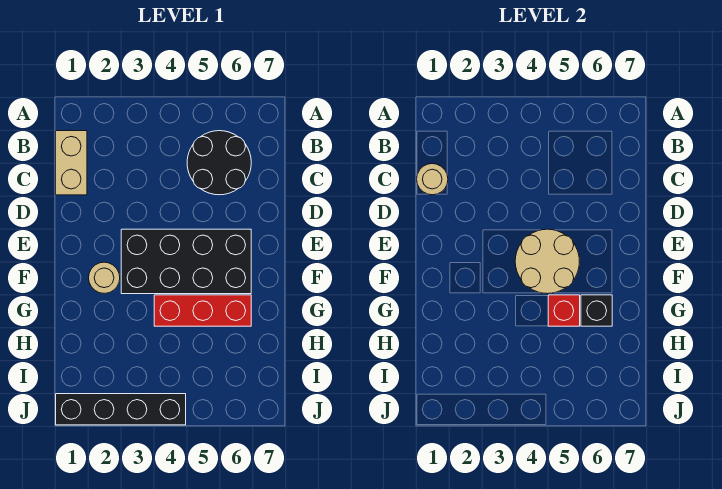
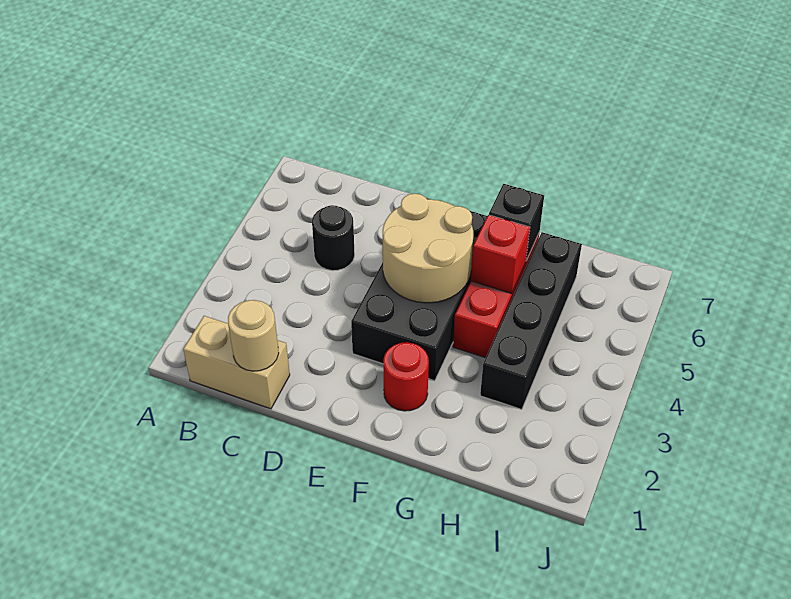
black 2x2 round brick [187,131,251,195] -> black 1x1 round brick [312,205,355,271]
tan 1x1 round brick [89,262,120,293] -> red 1x1 round brick [383,342,429,411]
black 1x4 brick [56,394,186,425] -> black 1x4 brick moved to [480,232,582,410]

